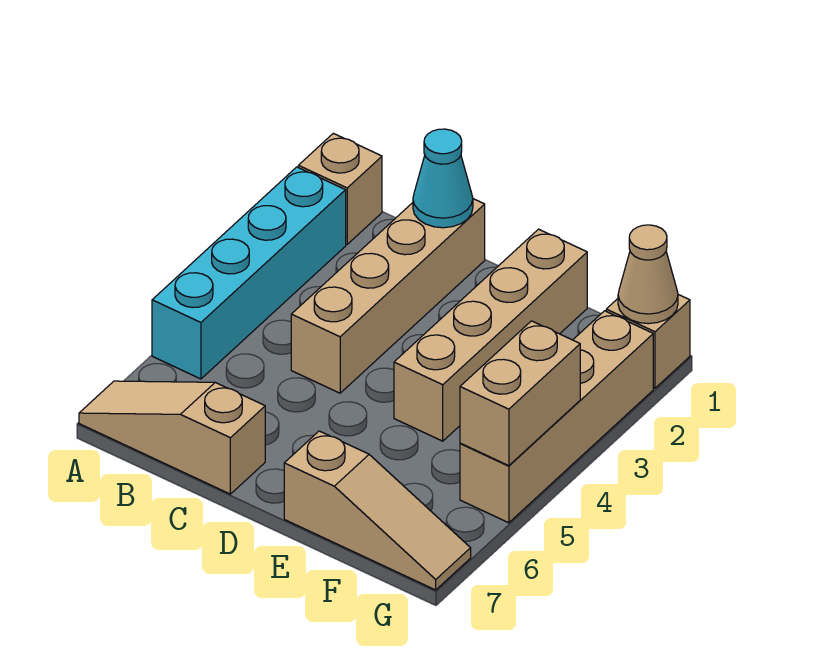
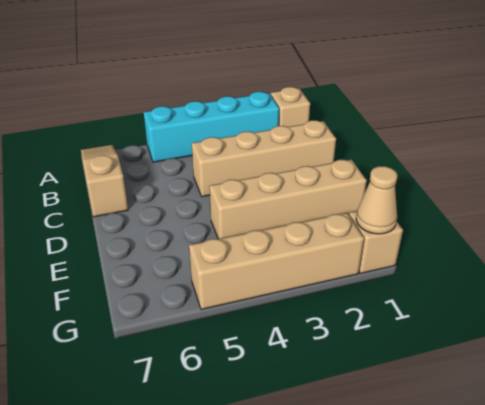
cyan 1x1 cone [413,129,473,228] -> none
tan 1x3 slope [284,431,471,590] -> none
tan 1x2 brick [460,321,580,466] -> none

